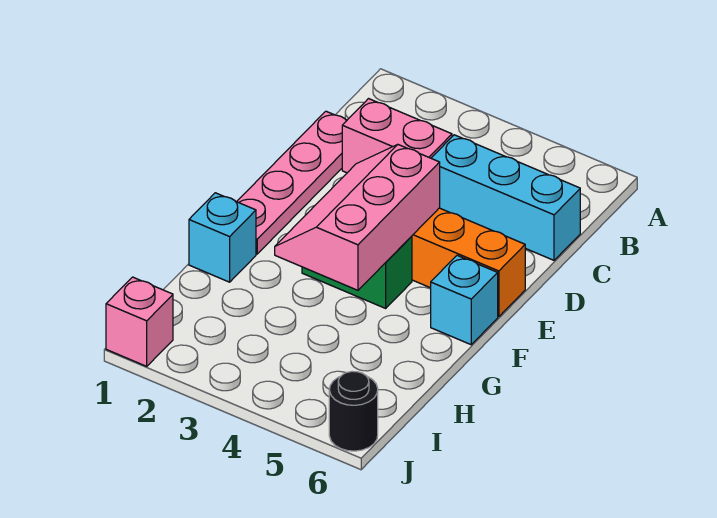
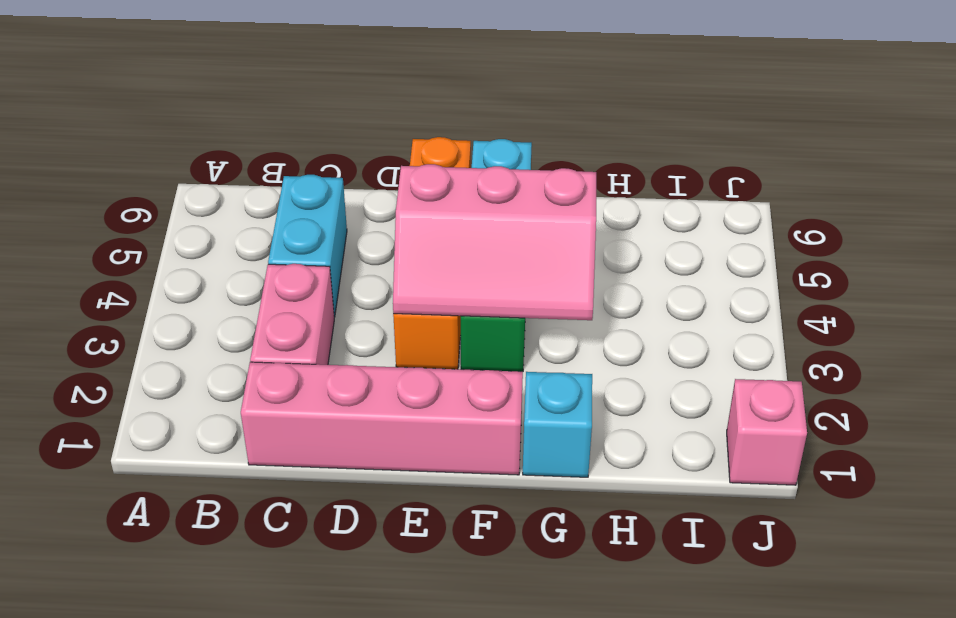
pink 1x4 plate [237,111,347,254] -> pink 1x4 brick [241,362,523,475]
cyan 1x3 brick [431,135,580,260] -> cyan 1x2 brick [268,175,347,317]
black 1x1 round brick [329,371,378,451] -> none

